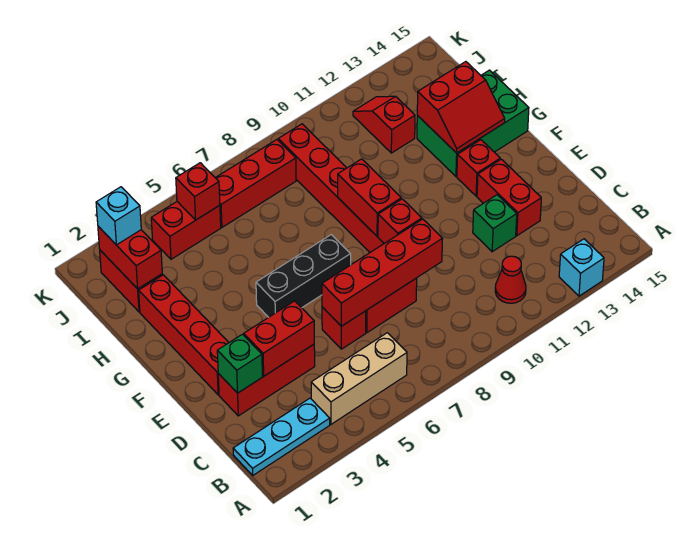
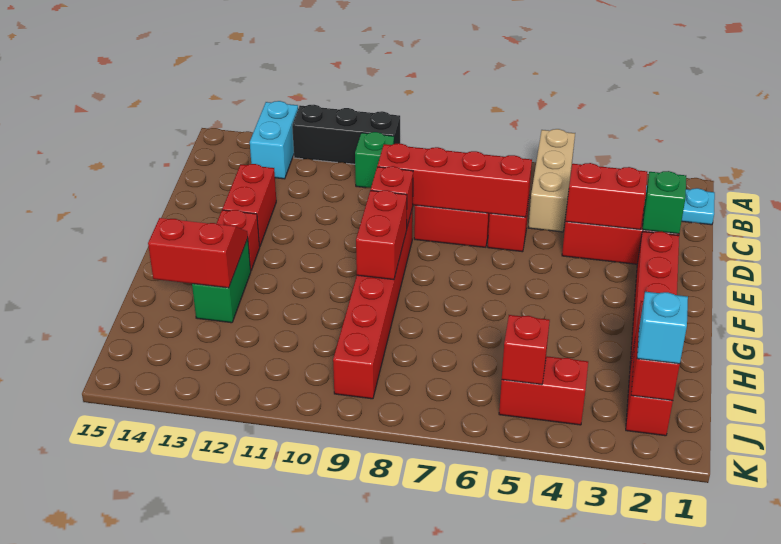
cyan 1x1 brick [559,239,604,296] -> cyan 1x2 brick [250,101,298,179]
tan 1x3 brick [311,333,407,424] -> tan 1x3 brick turned to [528,129,575,232]
red 1x1 cone [495,256,526,303] -> none
green 1x1 brick [473,195,517,252] -> green 1x1 brick moved to [355,132,395,188]
black 1x3 brick [256,235,351,317] -> black 1x3 brick moved to [292,105,400,164]
green 2x3 brick [417,70,529,176] -> green 1x2 brick [192,239,251,323]
red 1x2 slope [353,96,415,153] -> none
red 1x3 brick [215,140,296,227] -> none

